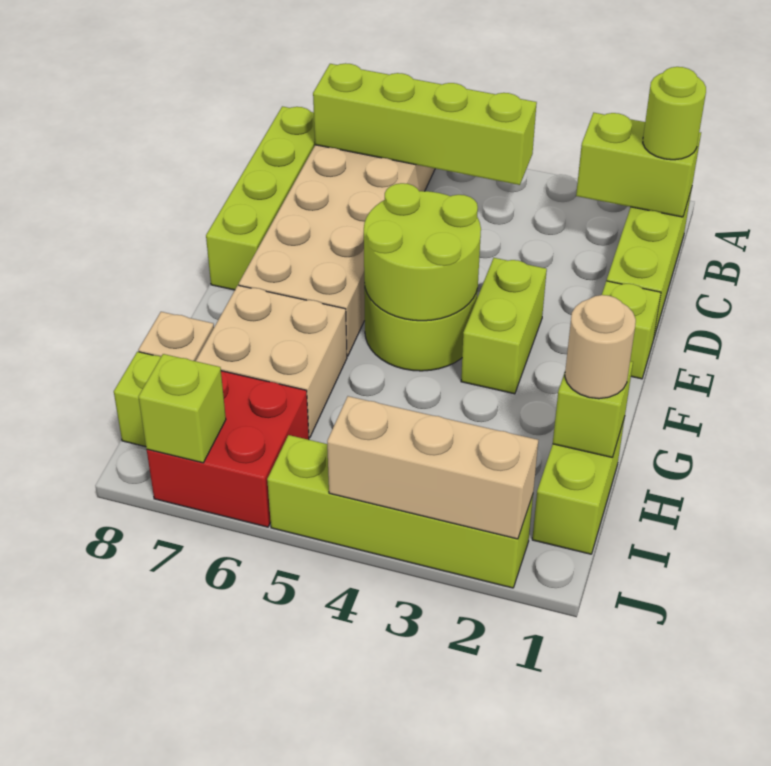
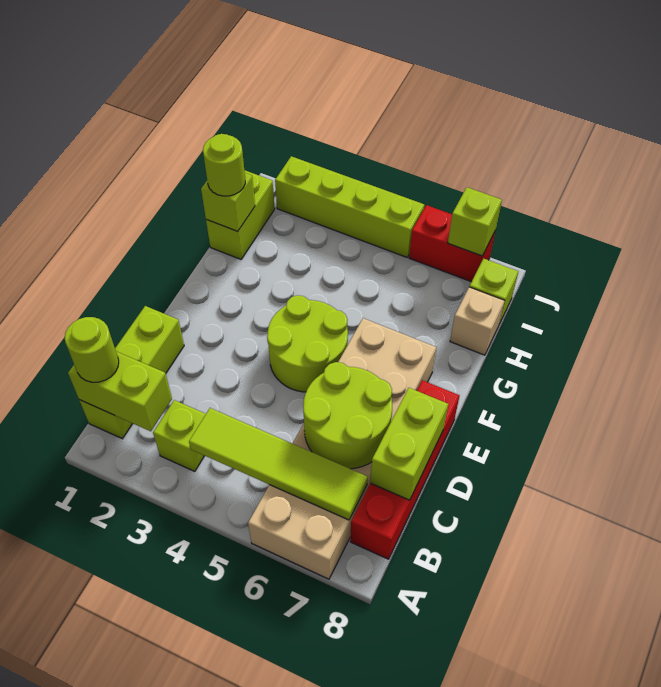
lime 1x4 brick [313,63,537,185] -> lime 1x4 tile [189,408,368,520]
lime 1x4 brick [206,106,315,290] -> red 1x4 brick [350,380,460,559]
lime 1x1 brick [602,281,661,379] -> lime 1x1 brick moved to [153,400,206,471]
lime 1x2 brick [461,258,547,394] -> lime 1x2 brick moved to [370,388,448,500]
lime 2x2 round brick [364,183,481,321] -> lime 2x2 round brick moved to [303,362,392,469]
tan 2x2 brick [196,285,347,438] -> none
tan 1x1 round brick [565,295,636,399] -> lime 1x1 round brick [203,134,245,196]
red 2x2 brick [147,371,309,527] -> red 1x2 brick [409,205,495,282]
tan 1x3 brick [327,396,538,539] -> none

